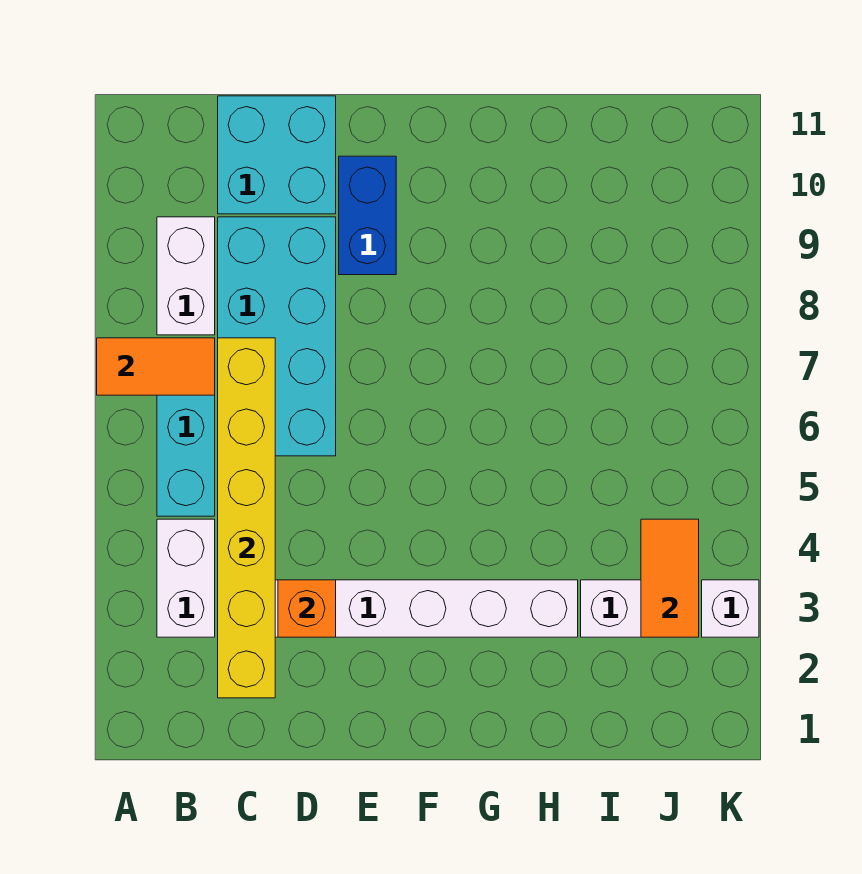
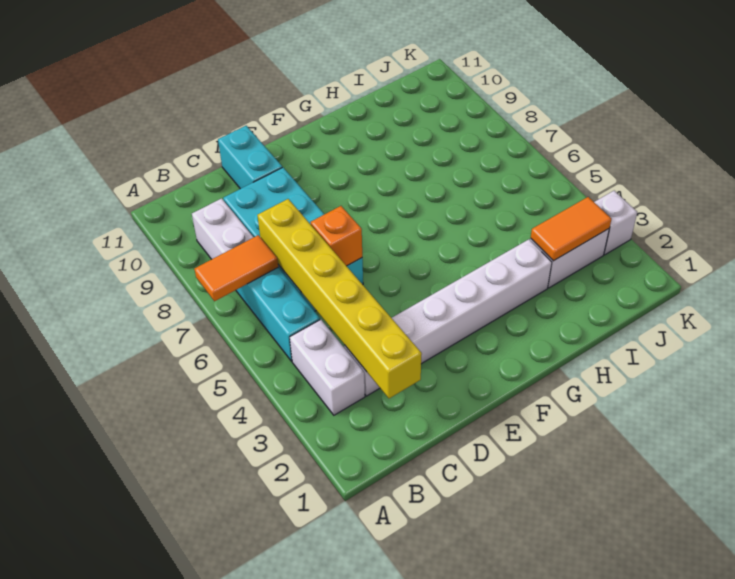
cyan 2x2 brick [218,96,336,214] -> cyan 1x2 brick [218,126,282,189]
orange 1x1 brick [278,580,336,637] -> orange 1x1 brick moved to [311,206,362,266]
blue 1x2 brick [339,156,396,275] -> none
orange 1x2 tile [641,519,699,637] -> orange 1x2 tile turned to [531,197,611,261]

